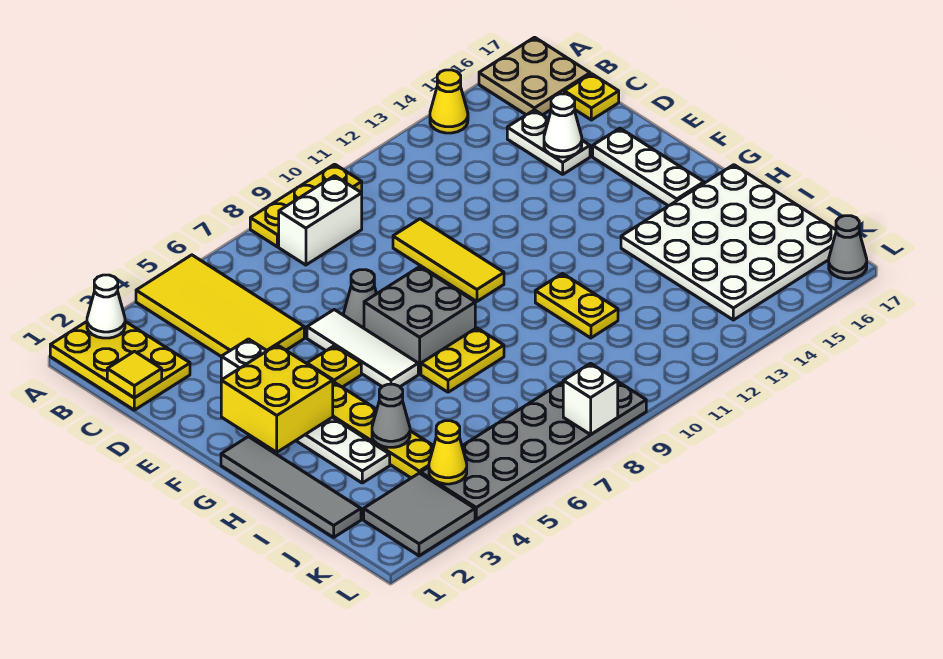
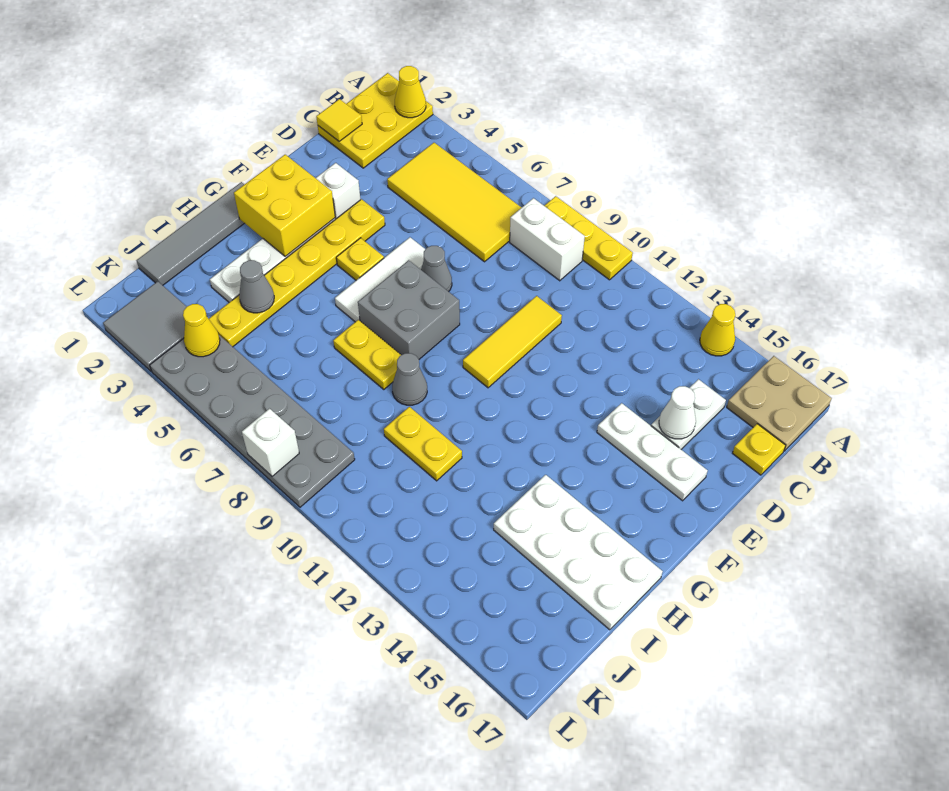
white 1x1 cone [87,275,125,338] -> yellow 1x1 cone [395,66,426,118]
yellow 2x4 tile [136,255,304,356] -> yellow 2x4 tile turned to [387,143,522,262]
white 1x3 plate [593,128,704,206] -> white 1x3 plate turned to [597,403,708,501]
yellow 1x2 plate [535,274,618,338] -> yellow 1x2 plate turned to [384,407,462,481]
white 4x4 plate [621,165,836,320] -> white 2x4 plate [494,475,663,630]
grey 1x1 cone [829,216,867,279] -> grey 1x1 cone moved to [392,353,427,405]

